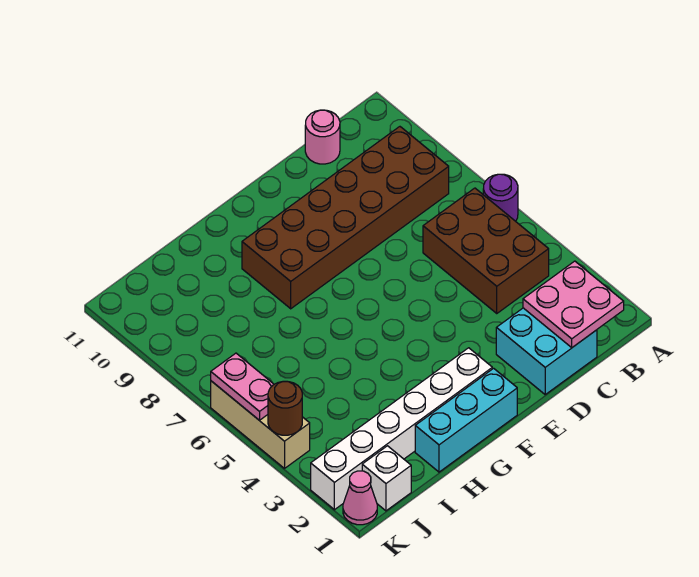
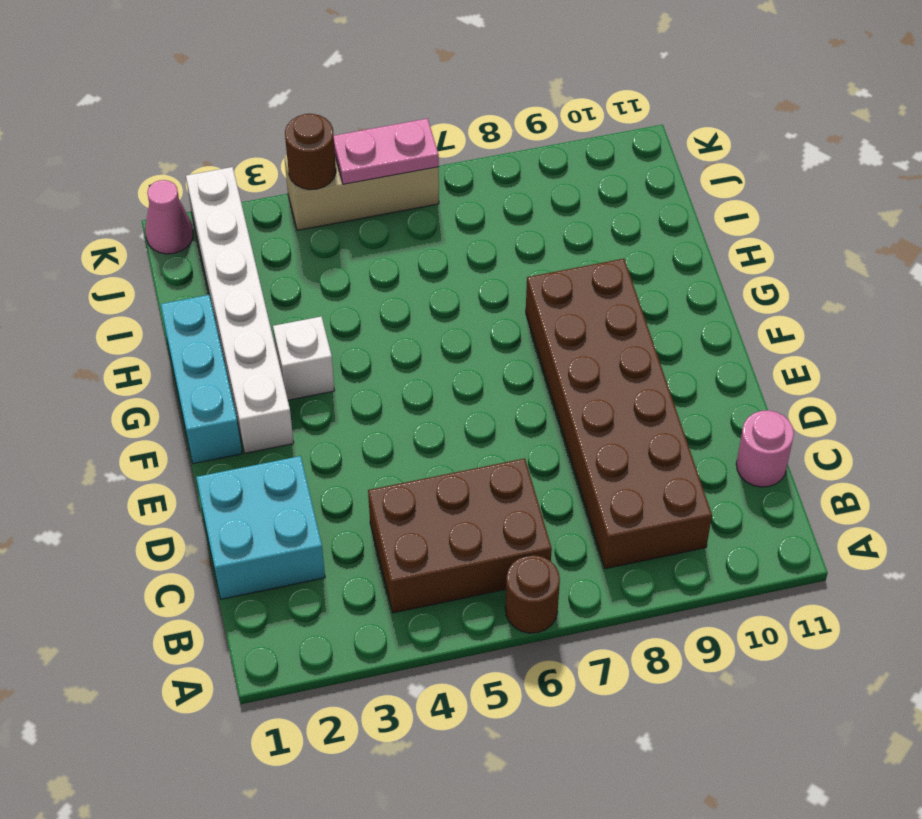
purple 1x1 round brick [483,174,518,221] -> brown 1x1 round brick [505,555,560,633]
pink 2x2 plate [523,261,624,348] -> none
white 1x1 brick [362,446,411,511] -> white 1x1 brick moved to [273,317,335,400]

